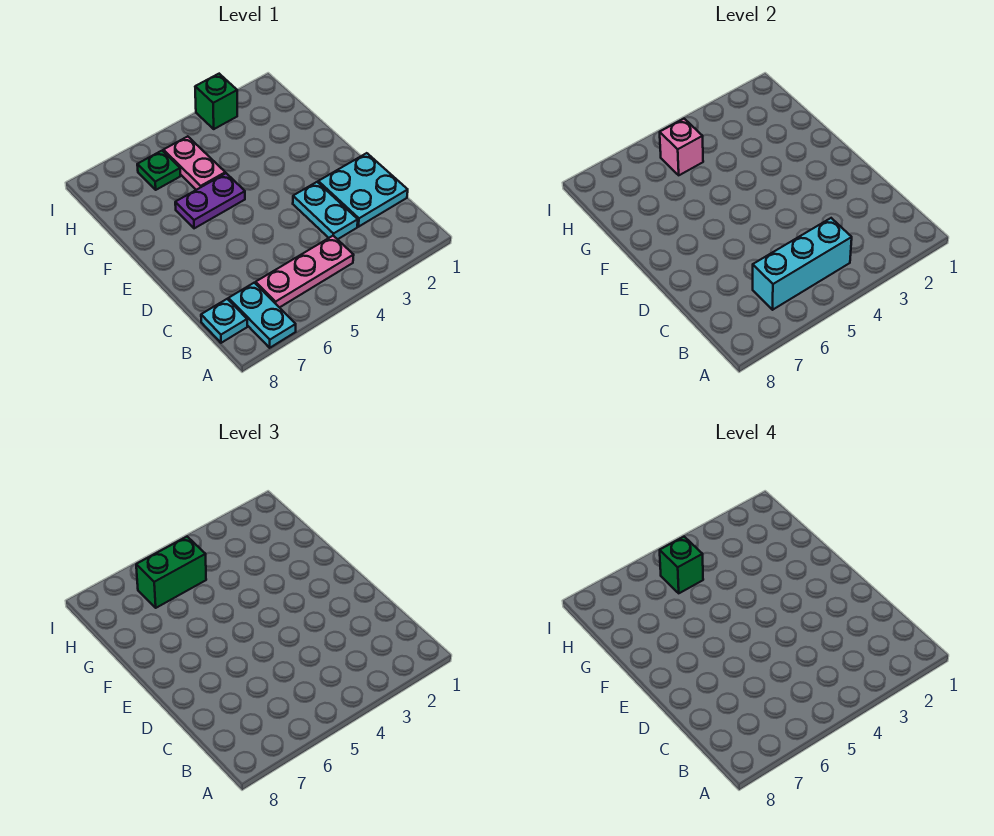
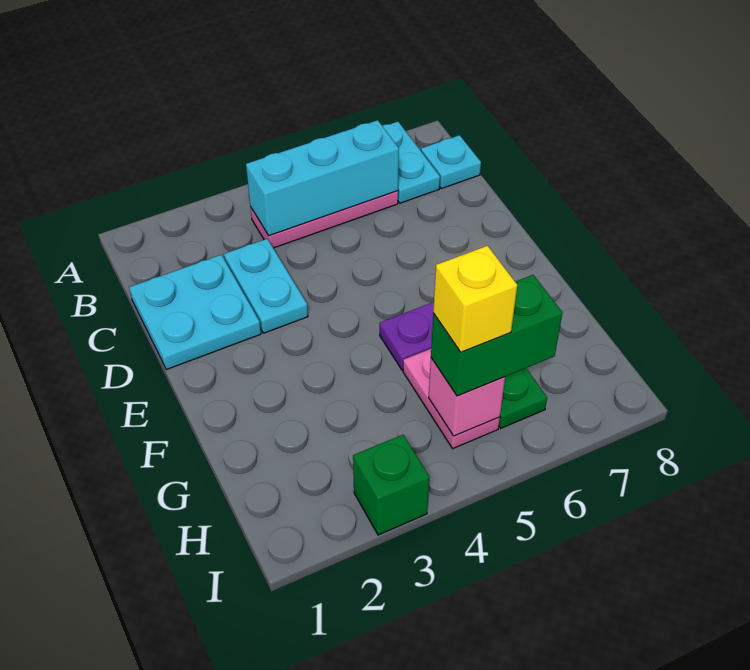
green 1x1 brick [660,537,703,593] -> yellow 1x1 brick [433,246,517,352]

